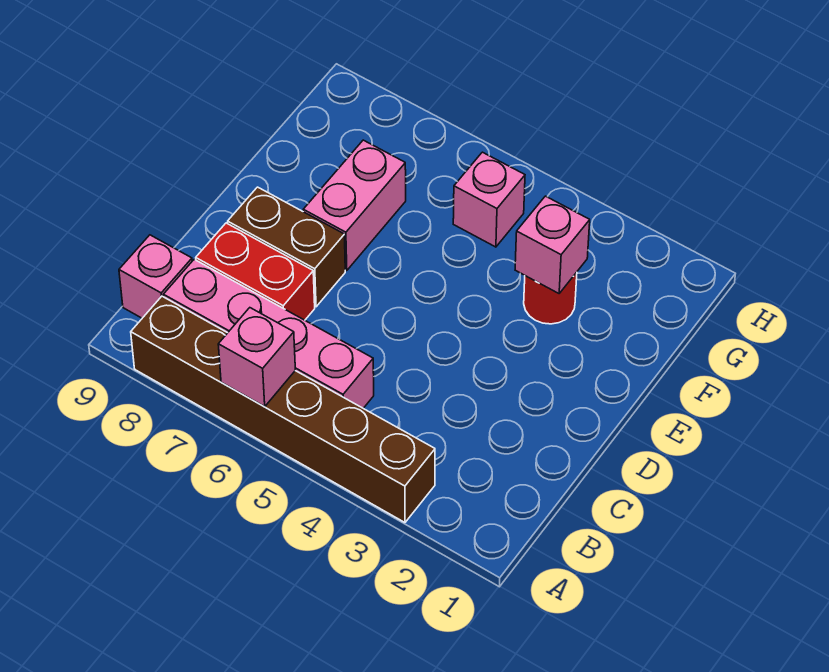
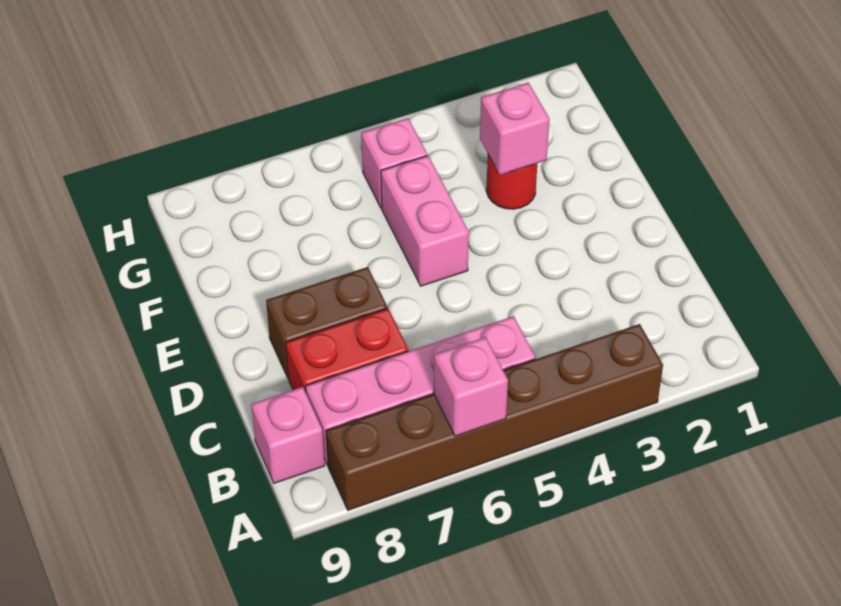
pink 1x2 brick [303,140,406,271] -> pink 1x2 brick moved to [381,156,469,286]

